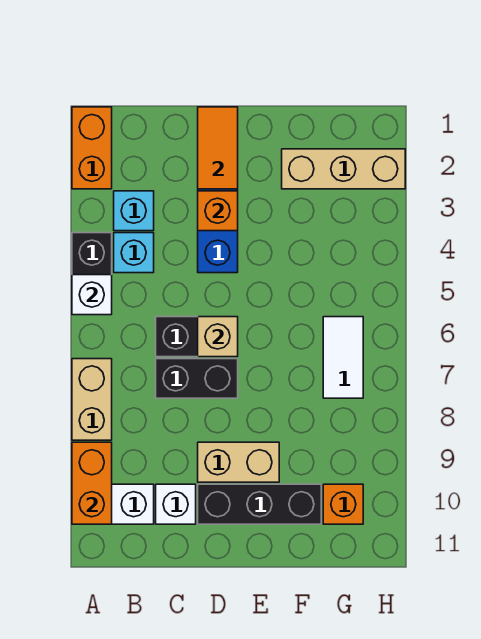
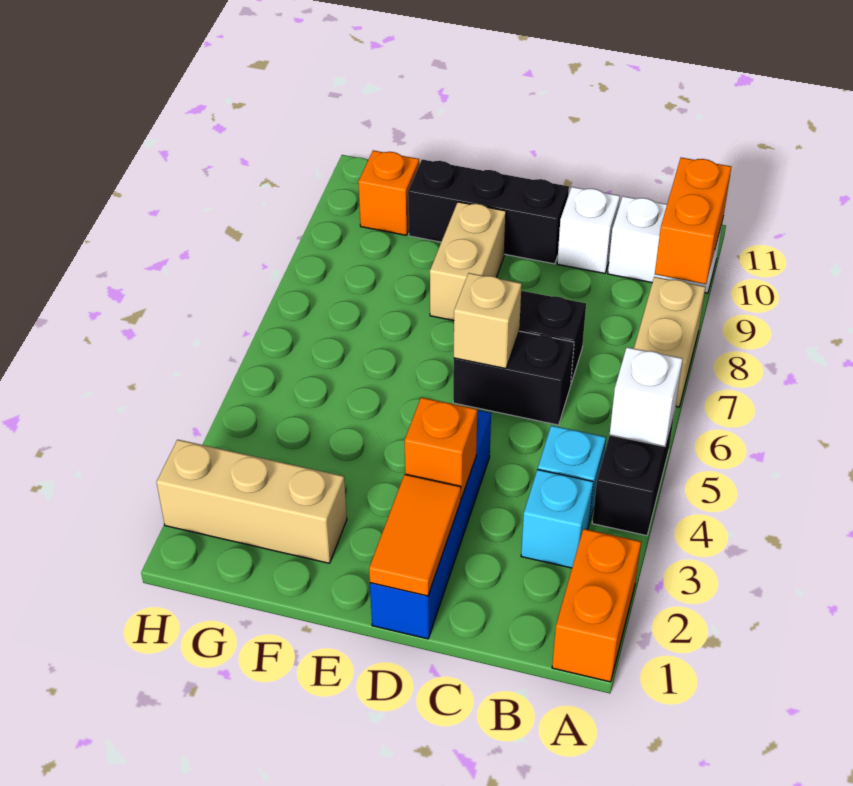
tan 1x2 brick [198,442,279,482] -> tan 1x2 brick turned to [430,202,506,321]
white 1x2 tile [323,317,363,398] -> none

